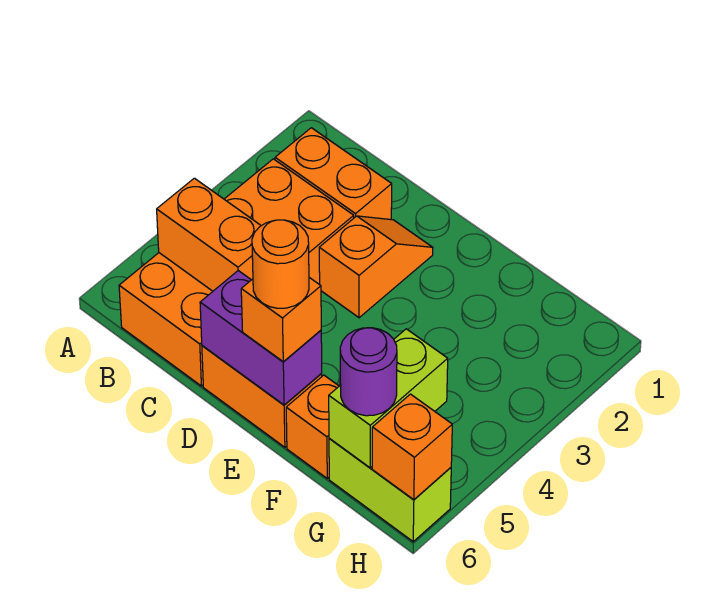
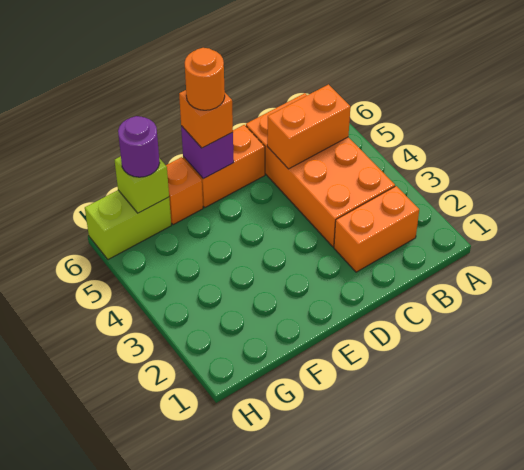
orange 1x2 slope [319,216,433,318] -> none
purple 1x2 brick [200,271,322,405] -> purple 1x1 brick [181,126,234,179]
lime 1x2 brick [329,329,448,468] -> lime 1x1 brick [115,156,169,213]
orange 1x1 brick [372,394,452,500] -> none

